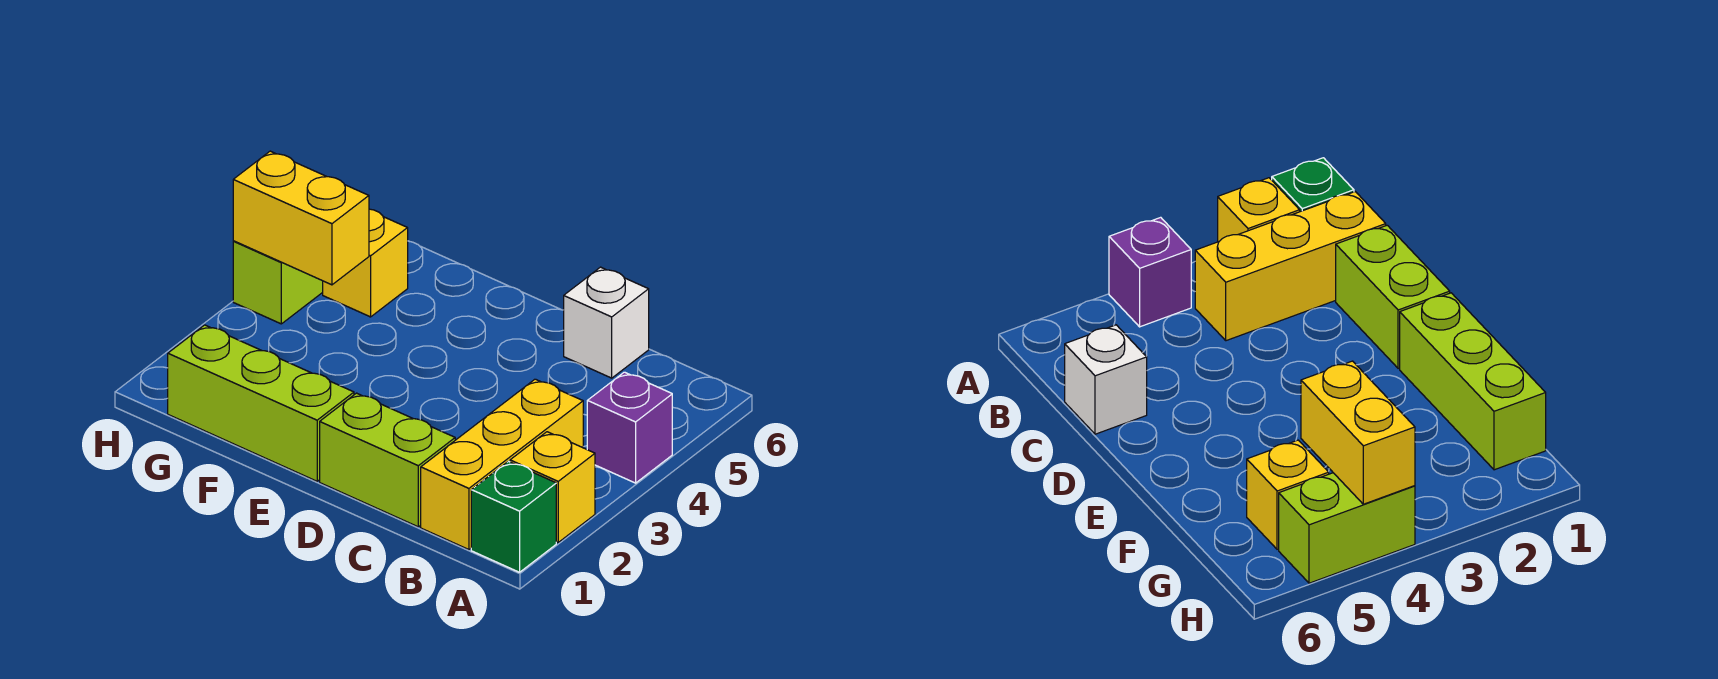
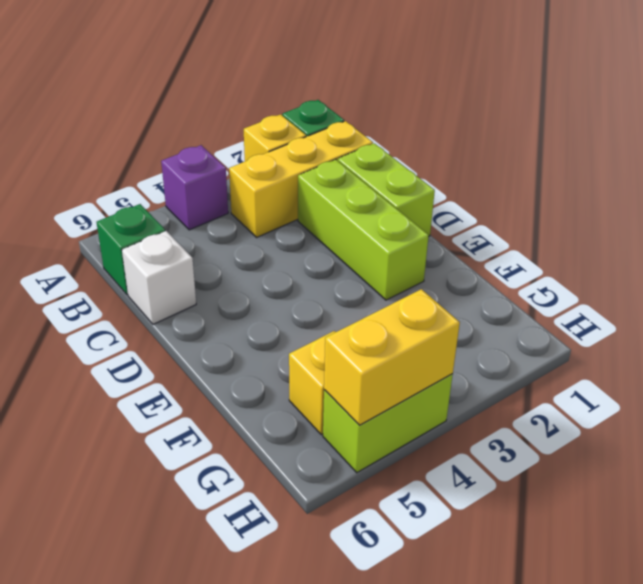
none -> green 1x1 brick [97,204,165,295]
lime 1x3 brick [168,325,354,481] -> lime 1x3 brick moved to [298,159,429,300]
yellow 1x2 brick [233,151,369,285] -> yellow 1x2 brick turned to [324,289,460,425]

